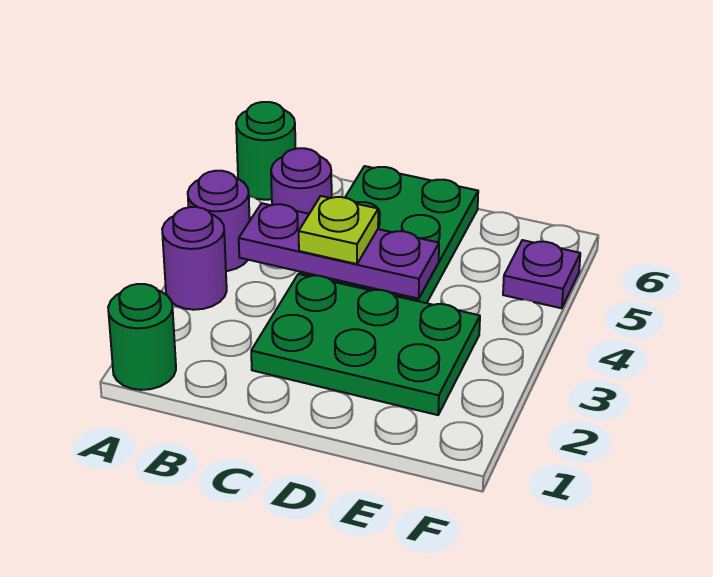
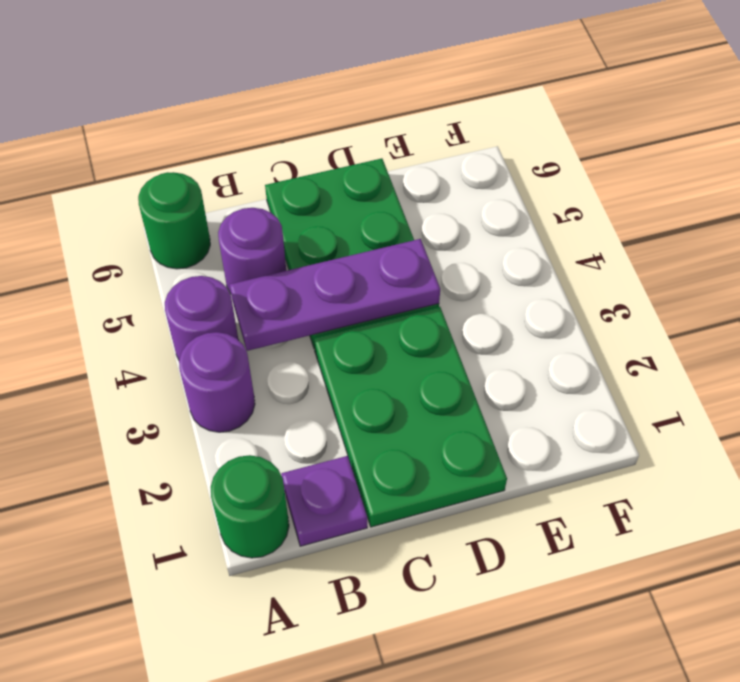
green 2x3 plate [251,274,480,415] -> green 2x3 plate turned to [314,307,507,527]
lime 1x1 plate [299,196,378,264] -> none
purple 1x1 plate [503,240,580,308] -> purple 1x1 plate moved to [281,456,367,546]

